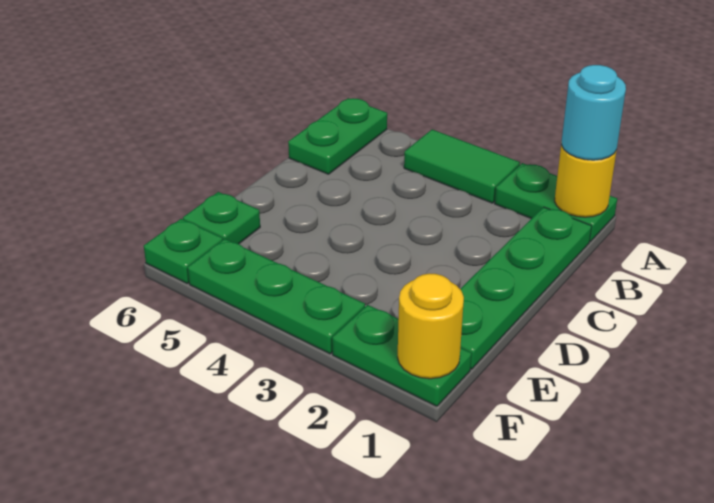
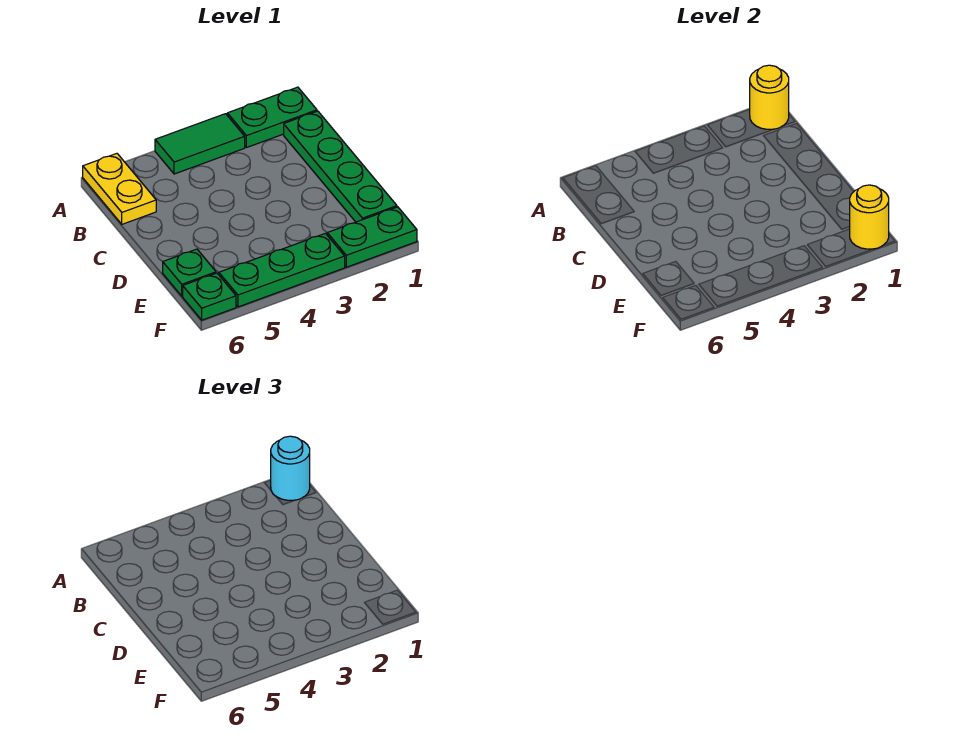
green 1x2 plate [288,98,387,174] -> yellow 1x2 plate [83,154,156,224]

